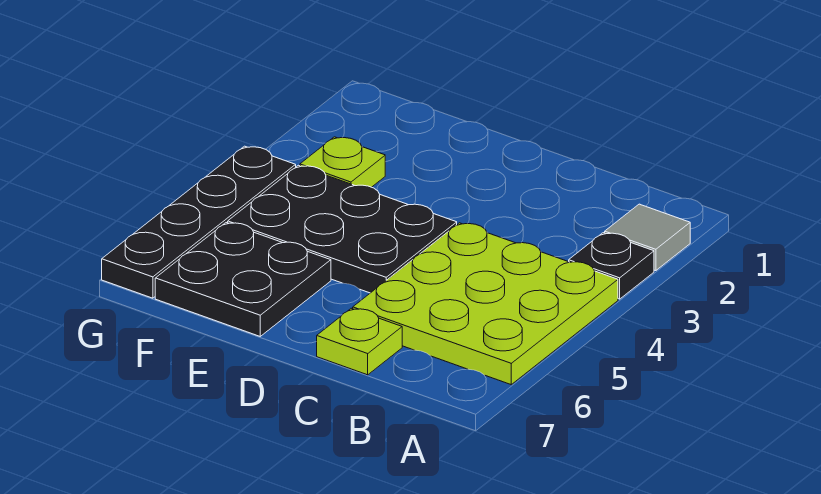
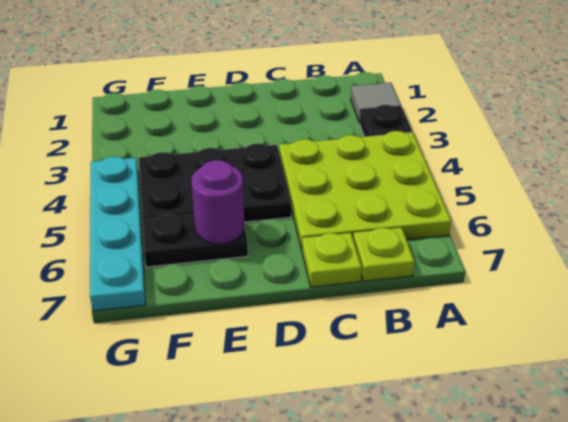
black 2x2 plate [155,223,331,336] -> black 1x2 plate [142,214,248,267]
none -> purple 1x1 round brick [191,160,244,244]
lime 1x1 plate [300,137,385,187] -> lime 1x1 plate moved to [353,228,415,281]
black 1x4 plate [102,146,296,298] -> cyan 1x4 plate [90,157,146,311]

